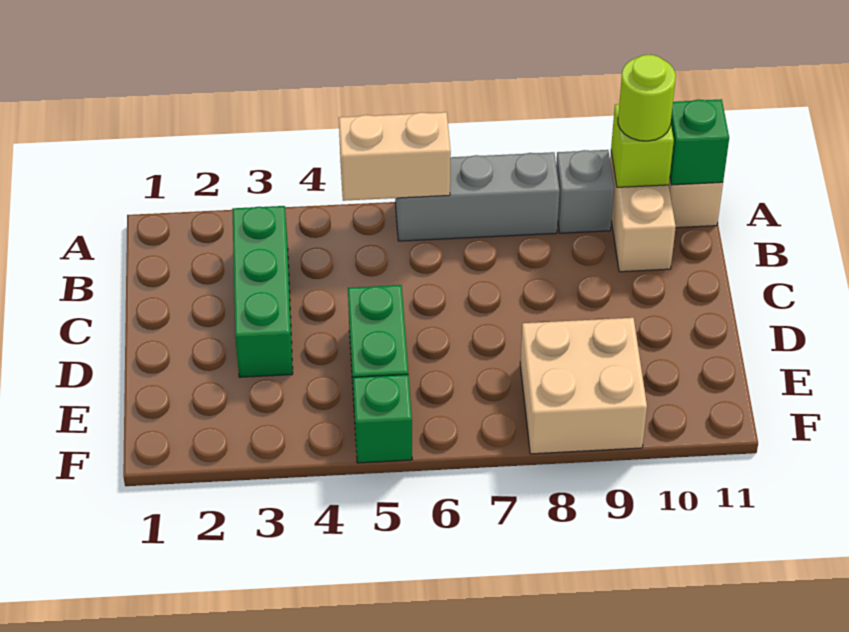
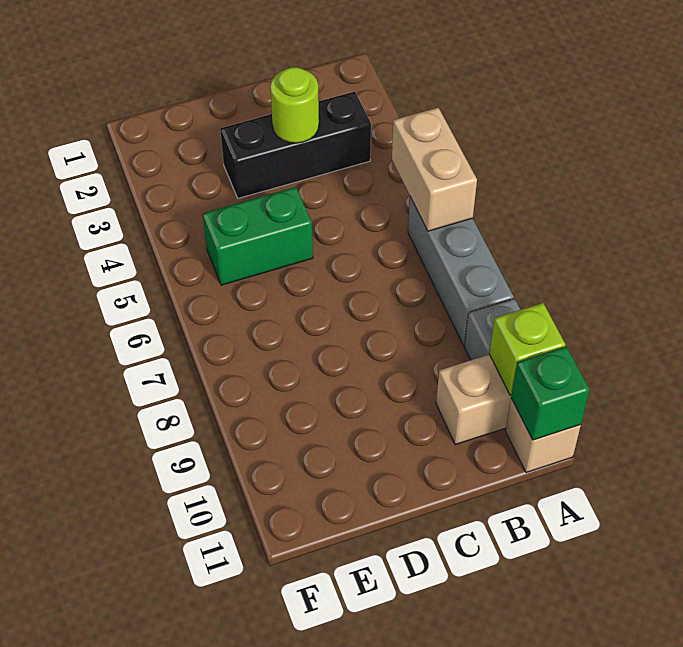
lime 1x1 round brick [618,55,676,141] -> lime 1x1 round brick moved to [270,67,319,143]
green 1x3 brick [232,206,293,377] -> black 1x3 brick [220,92,371,198]
tan 2x2 brick [520,318,647,454] -> none
green 1x1 brick [353,375,412,463] -> none

